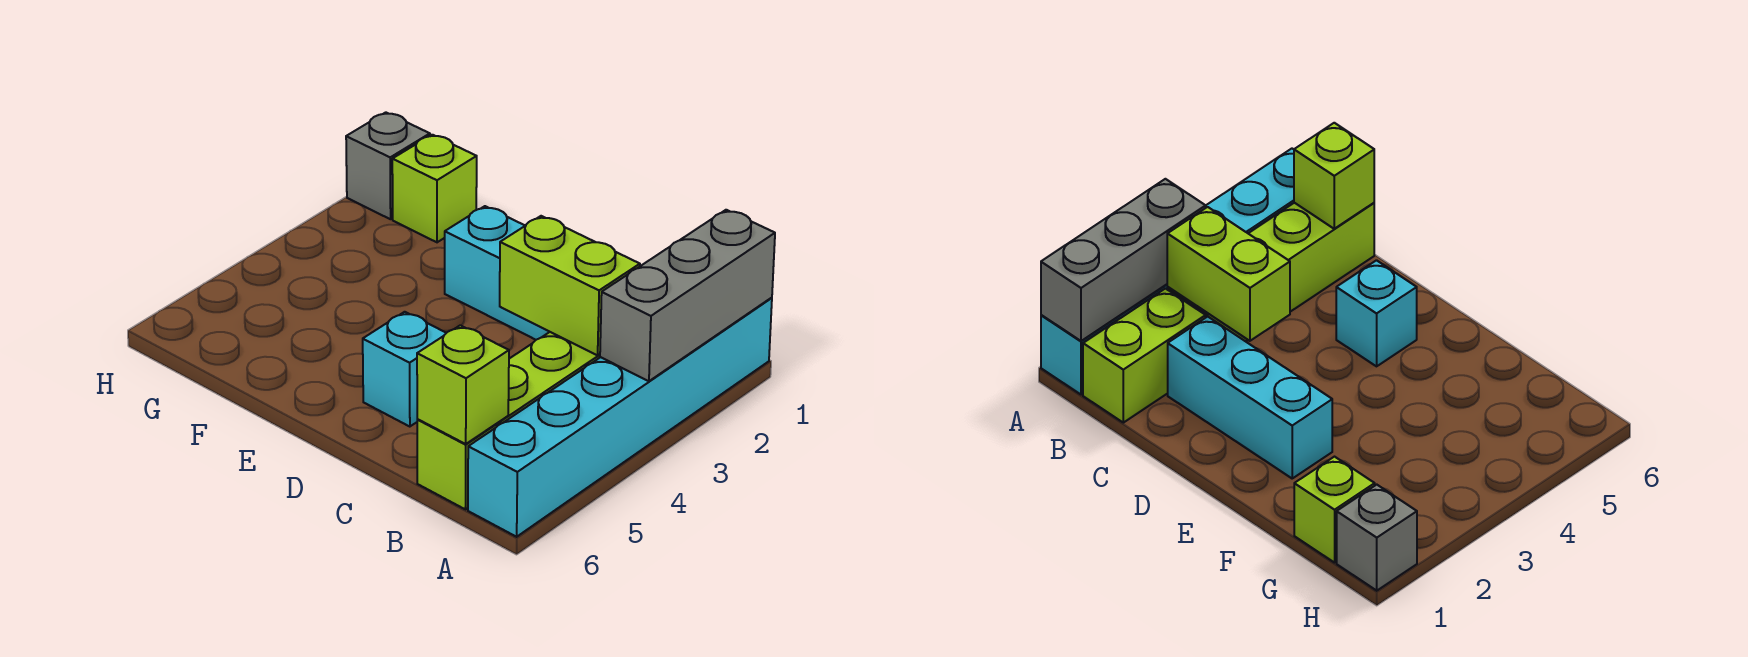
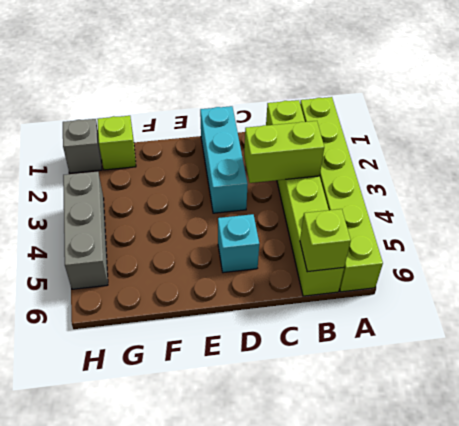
cyan 1x6 brick [468,298,772,537] -> lime 1x6 brick [300,97,383,292]
grey 1x3 brick [600,210,775,381] -> grey 1x3 brick moved to [63,171,108,289]
cyan 1x3 brick [445,206,549,340] -> cyan 1x3 brick turned to [200,106,248,213]

